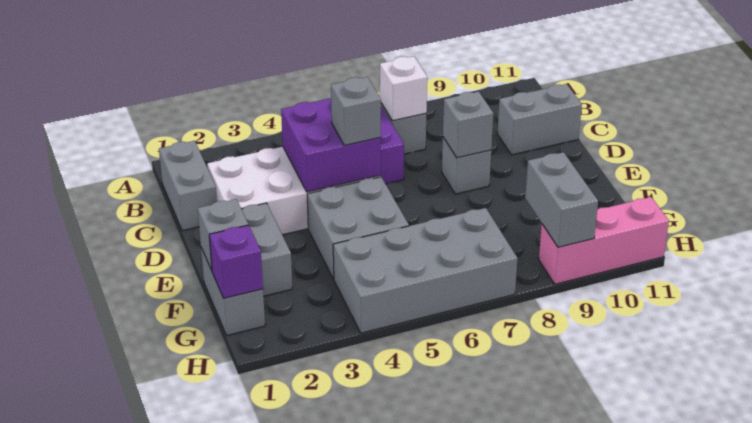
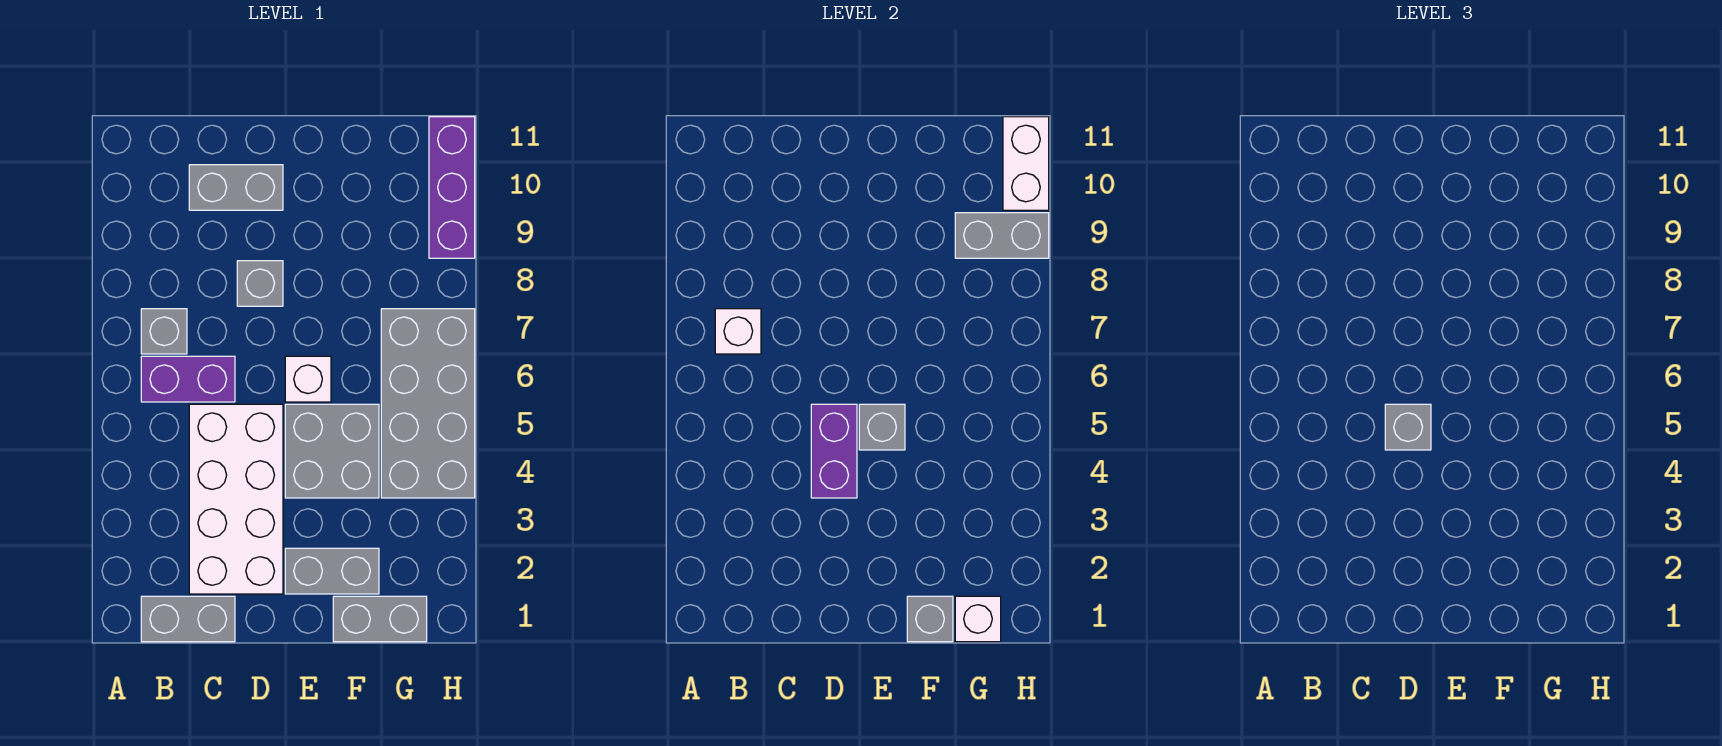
purple 2x2 brick [281,98,381,192] -> purple 1x2 brick [811,404,857,498]
grey 1x2 brick [497,84,582,155] -> grey 1x2 brick turned to [189,165,283,210]
grey 1x1 brick [443,92,493,158] -> grey 1x1 brick moved to [859,404,905,450]
none -> white 1x1 brick [285,356,331,402]
purple 1x1 brick [209,225,263,298] -> white 1x1 brick [955,596,1001,642]
pink 1x3 brick [539,197,669,284] -> purple 1x3 brick [429,117,475,258]
none -> white 1x2 brick [1003,117,1049,210]

